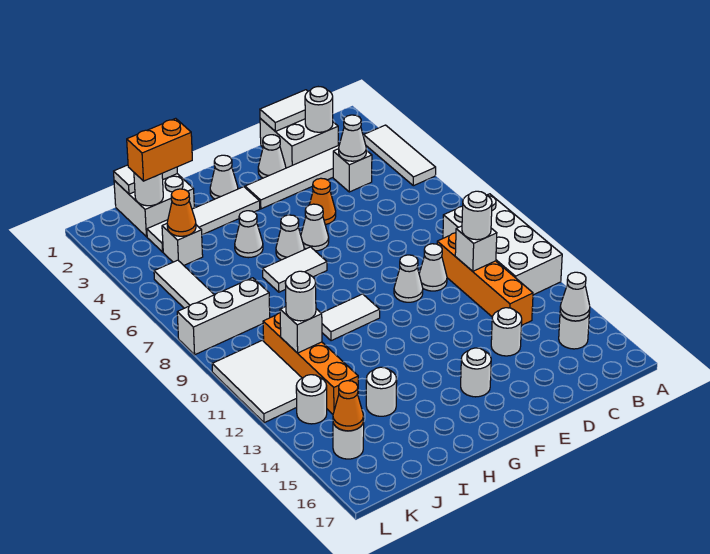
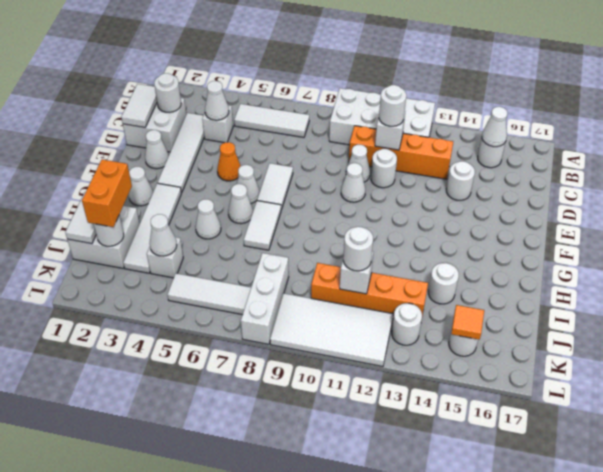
white 1x3 tile [364,125,436,186] -> white 1x3 tile moved to [234,104,309,137]
white 1x1 round brick [461,348,491,397] -> white 1x1 round brick moved to [371,149,397,188]
white 1x2 tile [322,294,380,341] -> white 1x2 tile moved to [257,163,293,210]
orange 1x1 cone [167,189,196,236] -> white 1x1 cone [150,214,177,256]
white 2x3 tile [212,340,302,423] -> white 2x4 tile [270,293,393,366]
orange 1x1 cone [333,381,364,431] -> orange 1x1 tile [451,305,484,339]

